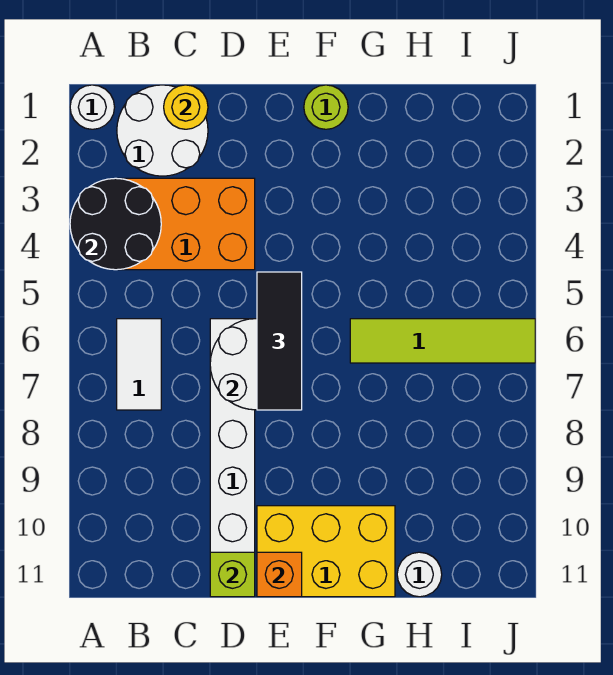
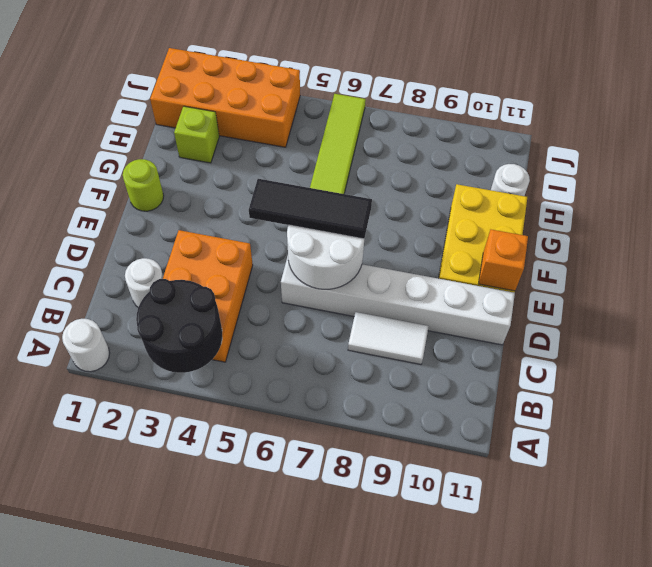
white 2x2 round brick [117,85,208,176] -> white 1x1 round brick [125,258,163,307]
white 1x2 tile [117,319,161,410] -> white 1x2 tile moved to [348,312,429,364]
yellow 1x1 round brick [164,85,208,129] -> none
lime 1x1 brick [210,552,255,597] -> lime 1x1 brick moved to [174,106,219,163]
none -> orange 2x4 brick [150,48,300,147]

